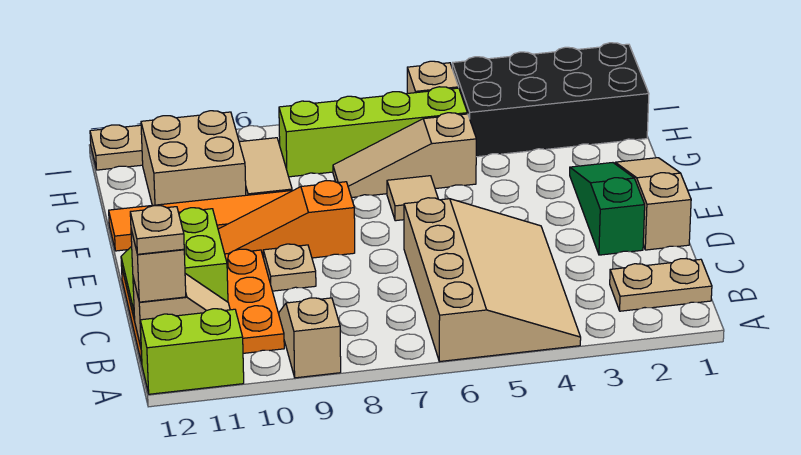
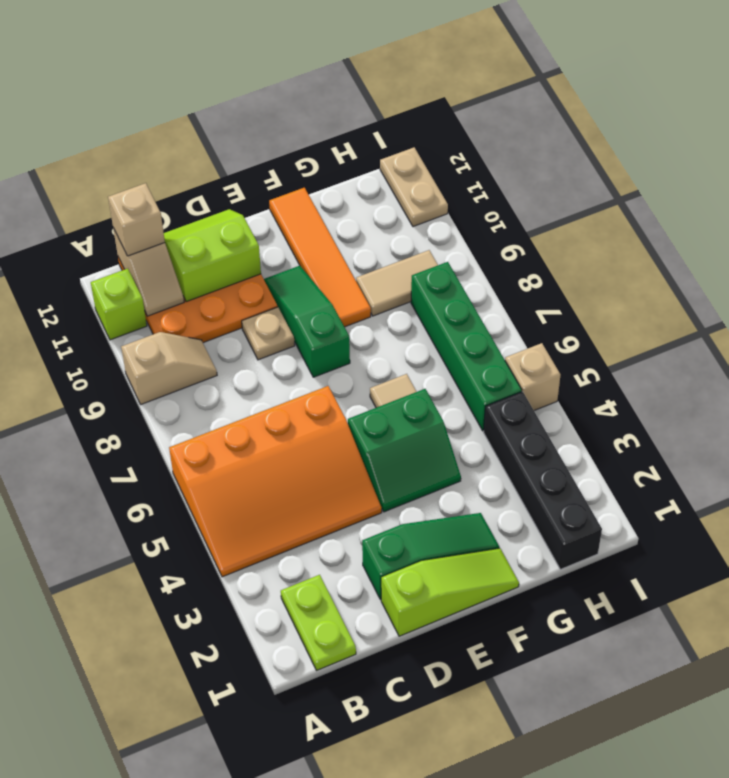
tan 3x4 slope [404,198,581,362] -> orange 3x4 slope [169,386,382,577]
lime 1x2 brick [140,309,244,394] -> lime 1x1 brick [91,269,147,340]
tan 1x2 plate [610,259,712,311] -> lime 1x2 plate [281,575,356,670]
tan 1x1 plate [130,206,184,254] -> none
tan 1x3 slope [615,158,691,250] -> lime 1x3 slope [381,548,519,636]
none -> green 2x2 slope [348,389,461,512]
orange 1x3 slope [218,181,355,258] -> green 1x3 slope [264,266,350,377]
tan 1x3 slope [333,113,476,198] -> none
tan 2x2 brick [141,111,246,205] -> none
black 2x4 brick [452,43,649,157] -> black 1x4 brick [484,392,602,569]
lime 1x4 brick [279,87,467,177] -> green 1x4 brick [411,262,522,431]

